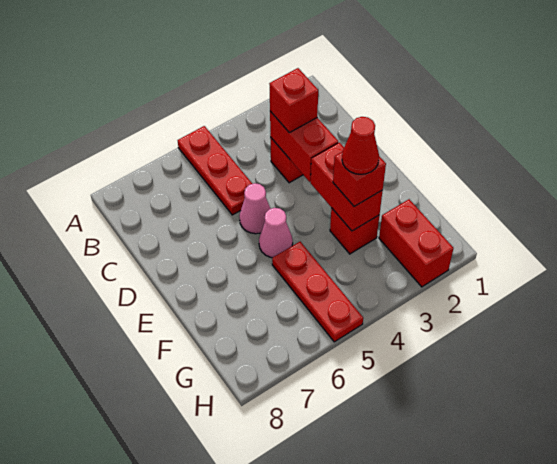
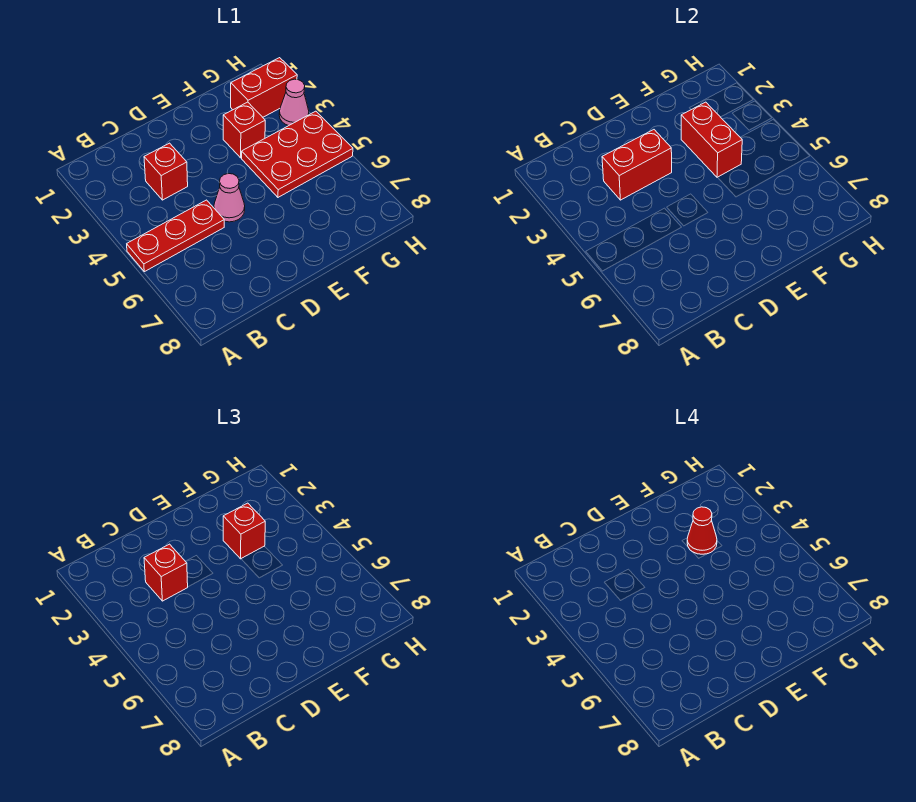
red 1x2 brick [311,142,383,231] -> red 1x2 brick turned to [681,102,742,177]
pink 1x1 cone [259,208,293,258] -> pink 1x1 cone moved to [279,79,309,126]
red 1x3 plate [272,242,363,342] -> red 2x3 plate [242,111,353,197]

